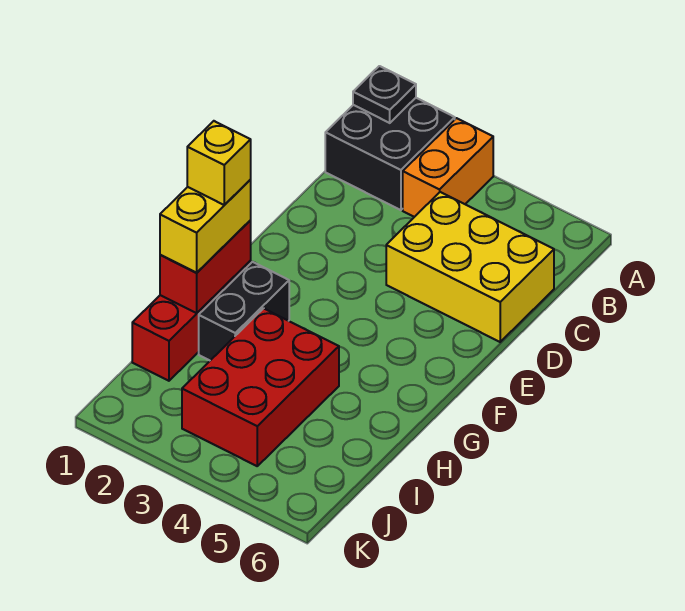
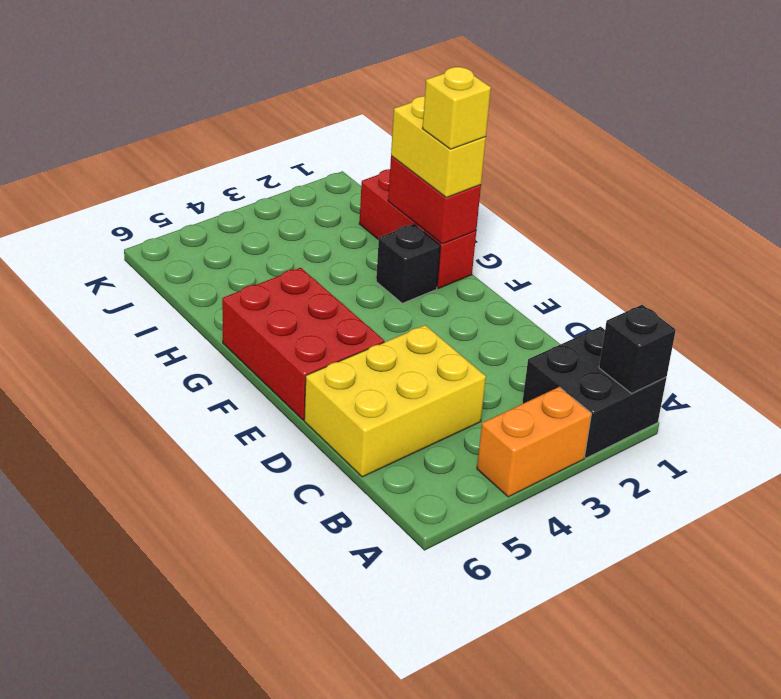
black 1x1 plate [353,66,416,123] -> black 1x1 brick [599,305,676,393]
orange 1x2 brick [403,118,493,217] -> orange 1x2 brick turned to [477,387,591,497]
black 1x2 brick [199,262,289,360] -> black 1x1 brick [376,224,440,303]
red 2x3 brick [182,308,339,466] -> red 2x3 brick moved to [222,268,384,420]

